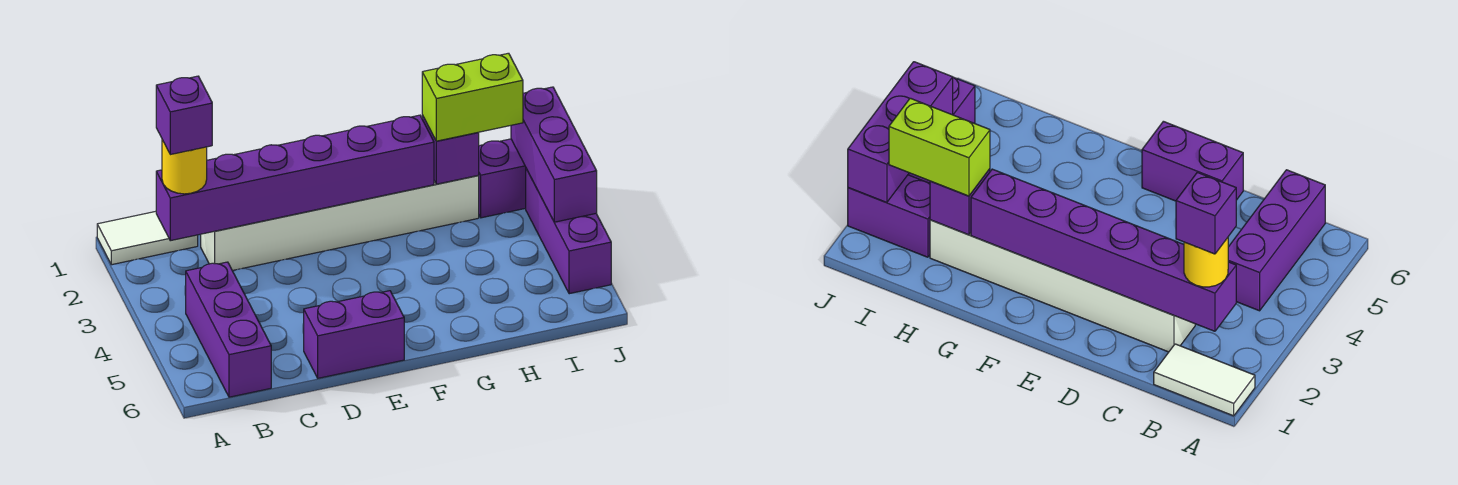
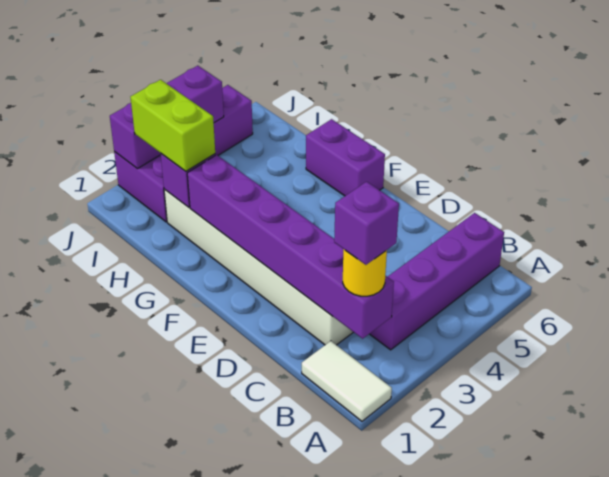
purple 1x3 brick [186,262,271,397] -> purple 1x4 brick [370,213,504,350]
purple 1x2 brick [304,291,404,378] -> purple 1x2 brick moved to [306,119,385,196]

